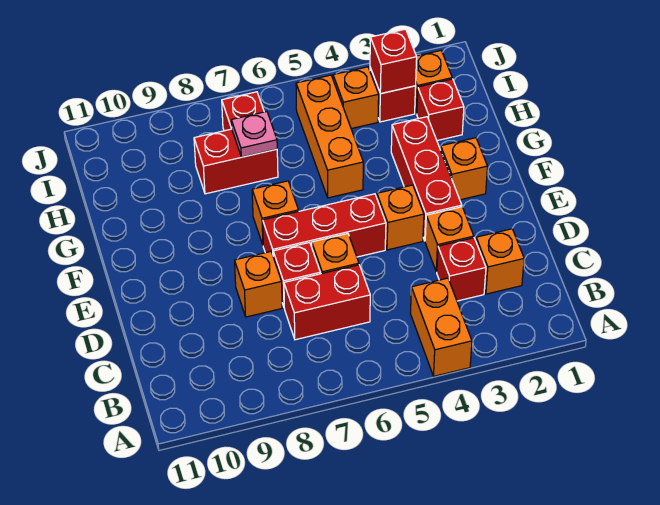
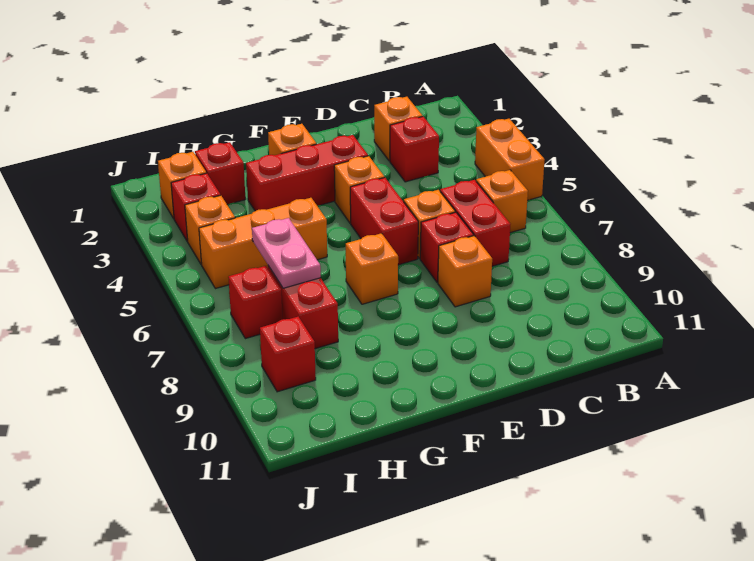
orange 1x2 brick [410,278,472,376] -> orange 1x2 brick turned to [475,119,545,200]
orange 1x1 brick [425,207,474,272] -> orange 1x1 brick moved to [476,170,528,233]
red 1x3 brick [263,194,386,257] -> red 1x2 brick [350,178,418,265]
pink 1x1 plate [231,112,277,157] -> pink 1x2 plate [252,218,321,288]
red 1x1 brick [370,29,417,94] -> red 1x1 brick moved to [260,317,316,392]

